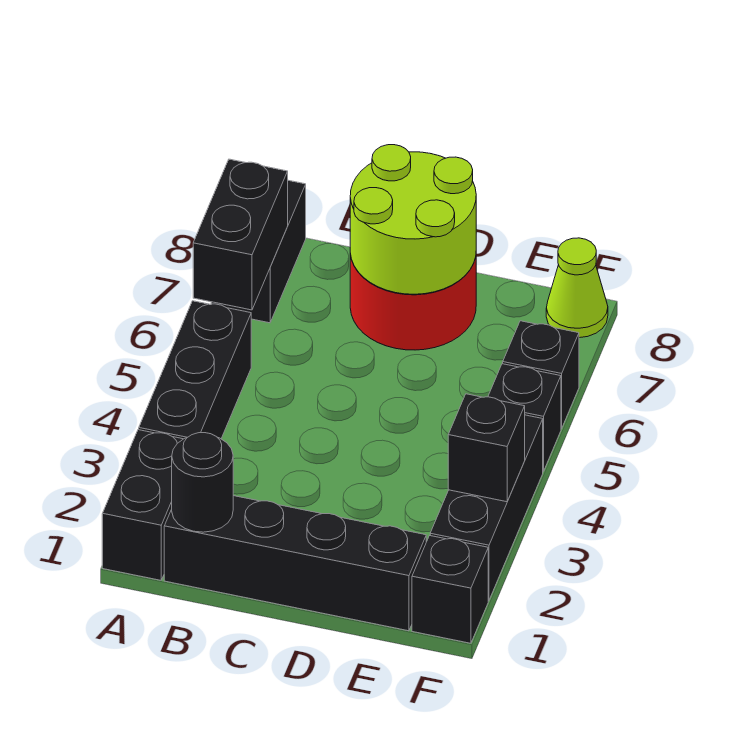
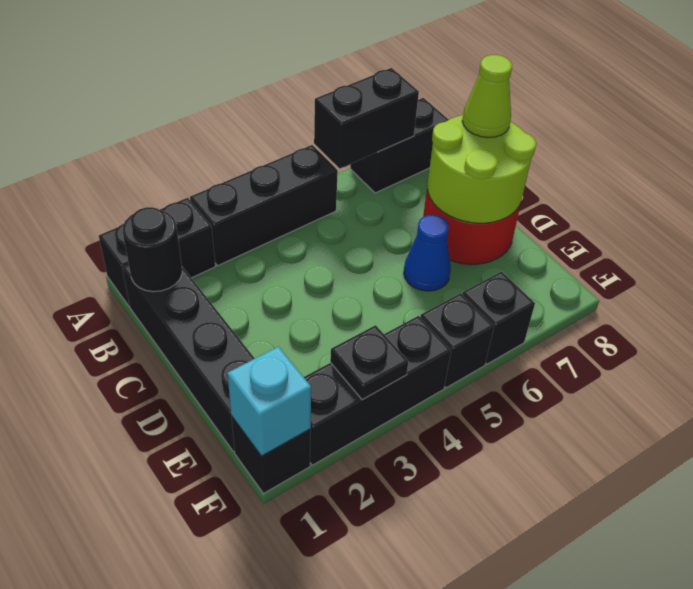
none -> blue 1x1 cone [404,215,451,291]
none -> cyan 1x1 brick [227,347,311,456]
black 1x1 brick [448,394,525,502] -> black 1x1 plate [330,325,408,400]
lime 1x1 cone [546,238,608,338] -> lime 1x1 cone moved to [462,55,512,138]

